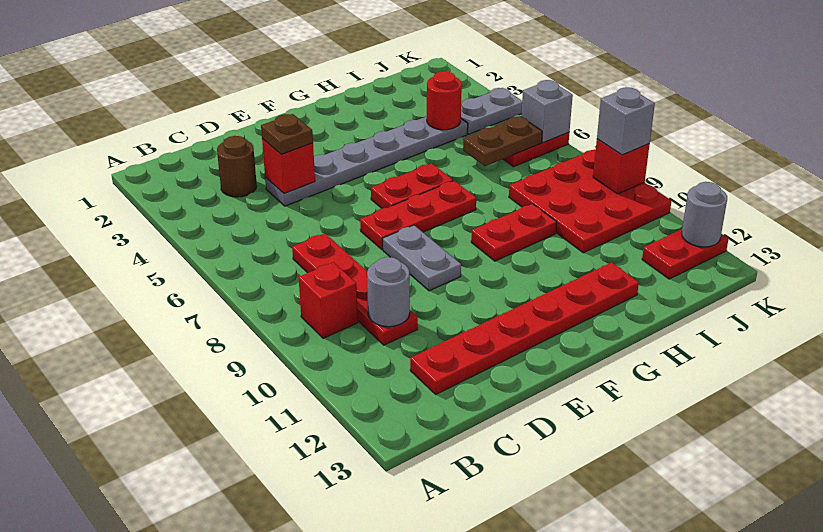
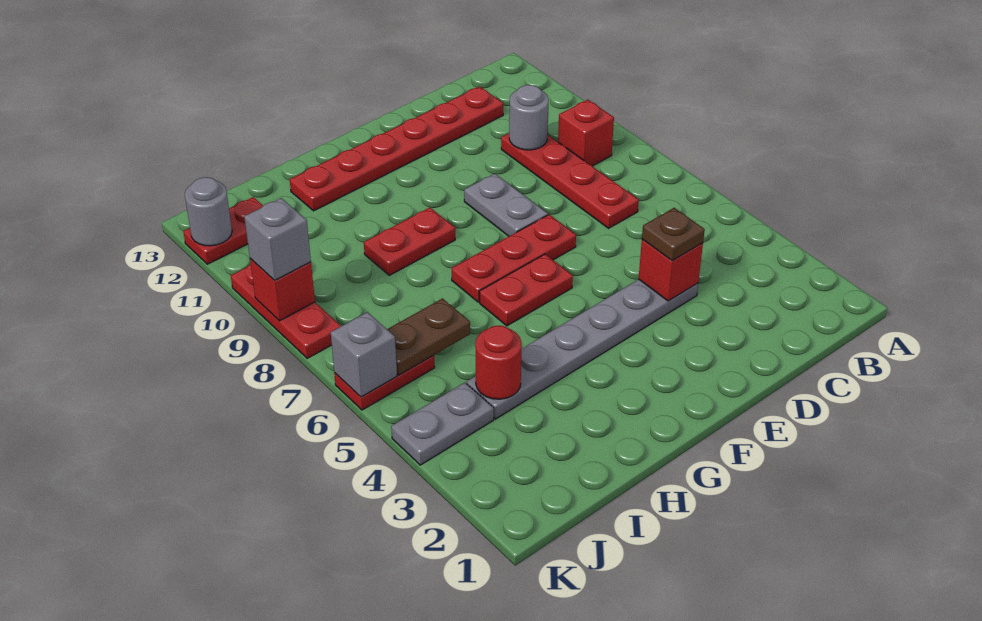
brown 1x1 round brick [217,136,257,197] -> none
red 3x3 plate [509,149,671,253] -> red 1x3 plate [231,264,341,358]

